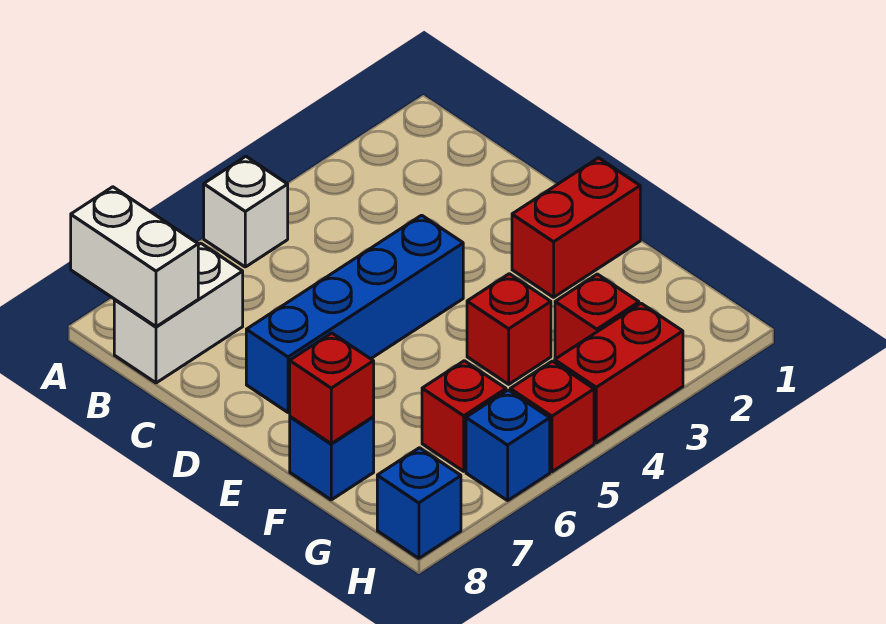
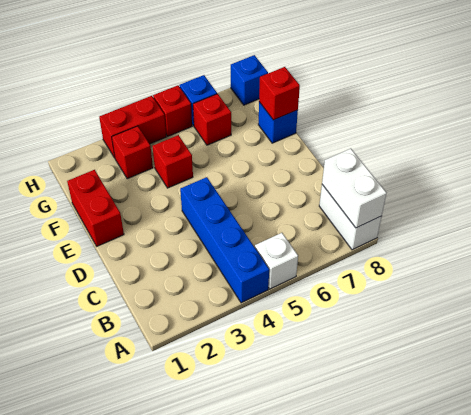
white 1x2 brick [114,244,243,383] -> white 1x2 brick turned to [319,185,382,250]
blue 1x4 brick [246,215,463,412] -> blue 1x4 brick turned to [180,177,269,303]
red 1x2 brick [512,158,640,297] -> red 1x2 brick turned to [67,170,124,246]

